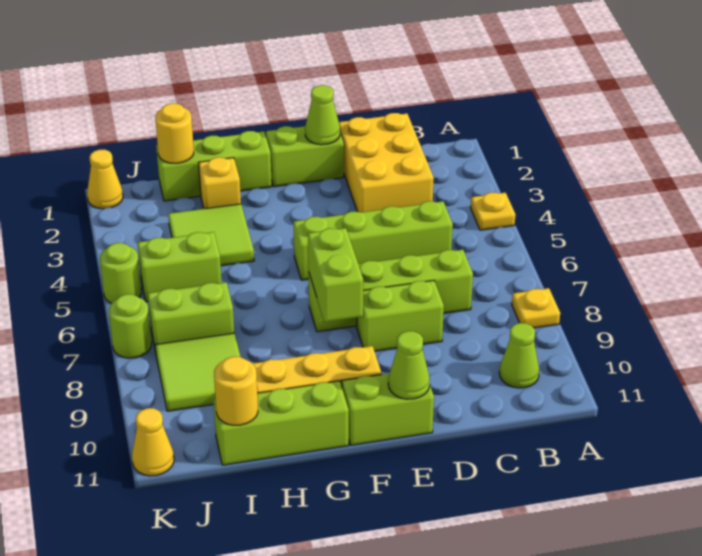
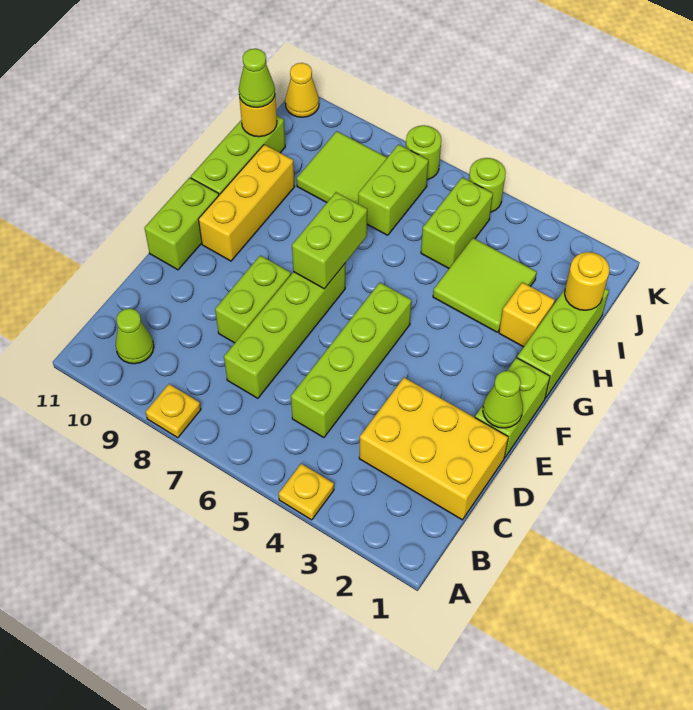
lime 1x1 cone [388,331,430,399] -> lime 1x1 cone moved to [239,49,275,108]
lime 1x2 brick [308,228,363,322] -> lime 1x2 brick turned to [292,192,367,289]
yellow 1x1 cone [87,150,123,209] -> none

